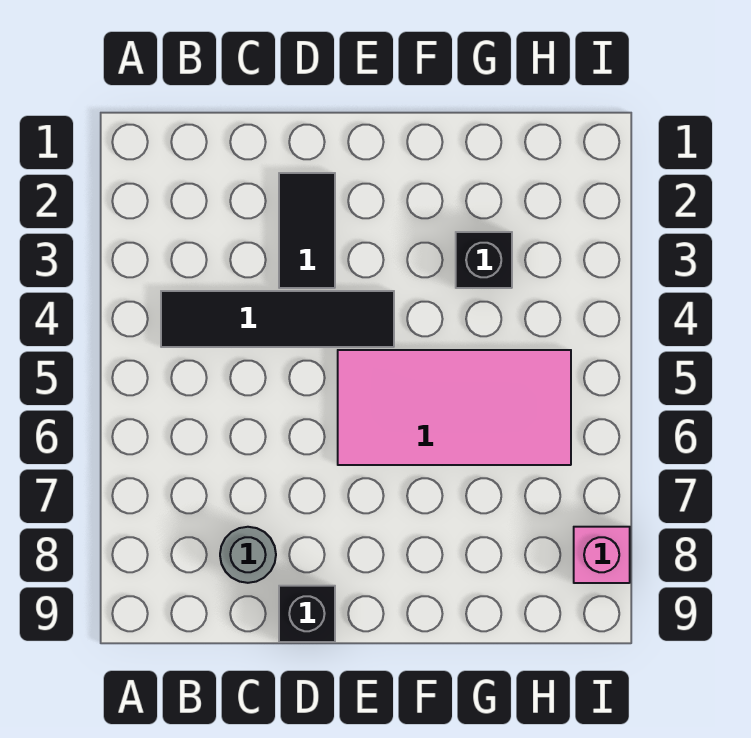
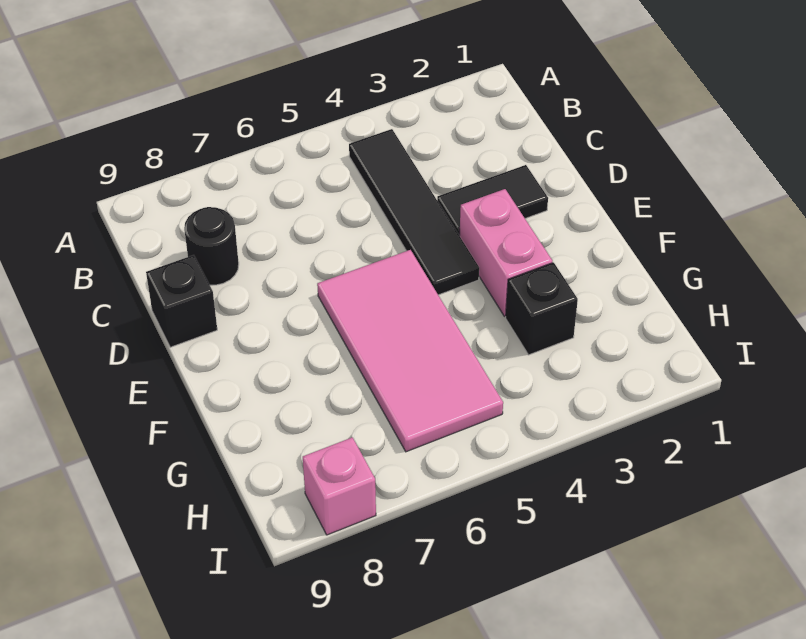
grey 1x1 round brick [220,527,276,583] -> black 1x1 round brick [184,207,239,285]
none -> pink 1x2 brick [460,189,552,316]

